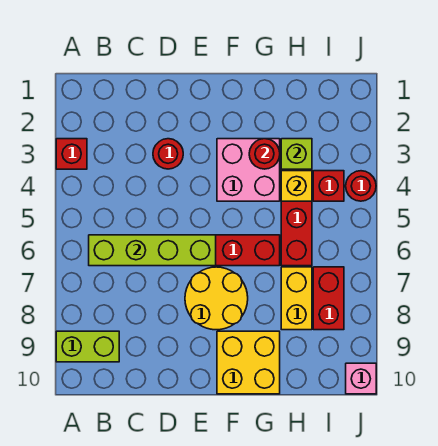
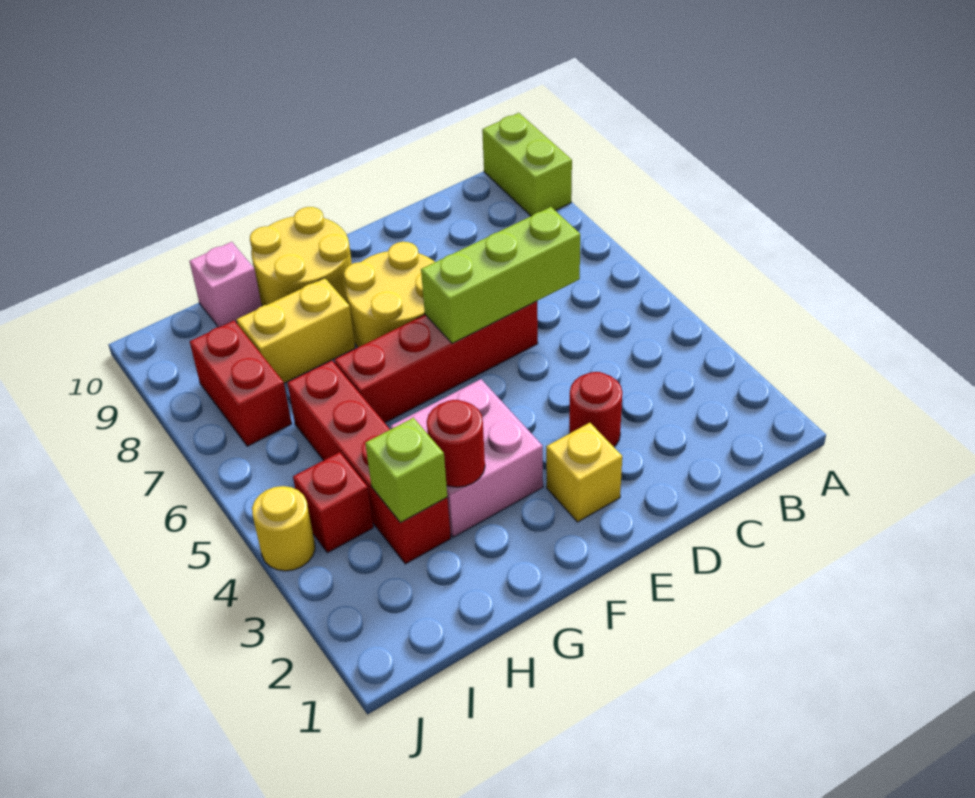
red 1x1 brick [56,139,87,169] -> none
lime 1x2 brick [56,331,119,362] -> lime 1x2 brick turned to [482,113,572,216]
lime 1x4 brick [89,235,216,266] -> lime 1x3 brick [421,207,580,343]
yellow 2x2 brick [217,331,280,394] -> yellow 2x2 round brick [250,207,352,306]
yellow 1x1 brick [281,171,312,201] -> yellow 1x1 brick moved to [546,423,622,522]
yellow 1x2 brick [281,267,312,330] -> yellow 1x2 brick turned to [237,278,355,383]
red 1x1 round brick [346,171,376,201] -> yellow 1x1 round brick [252,486,315,571]
pink 1x1 brick [346,363,376,394] -> pink 1x1 brick moved to [189,242,262,327]

